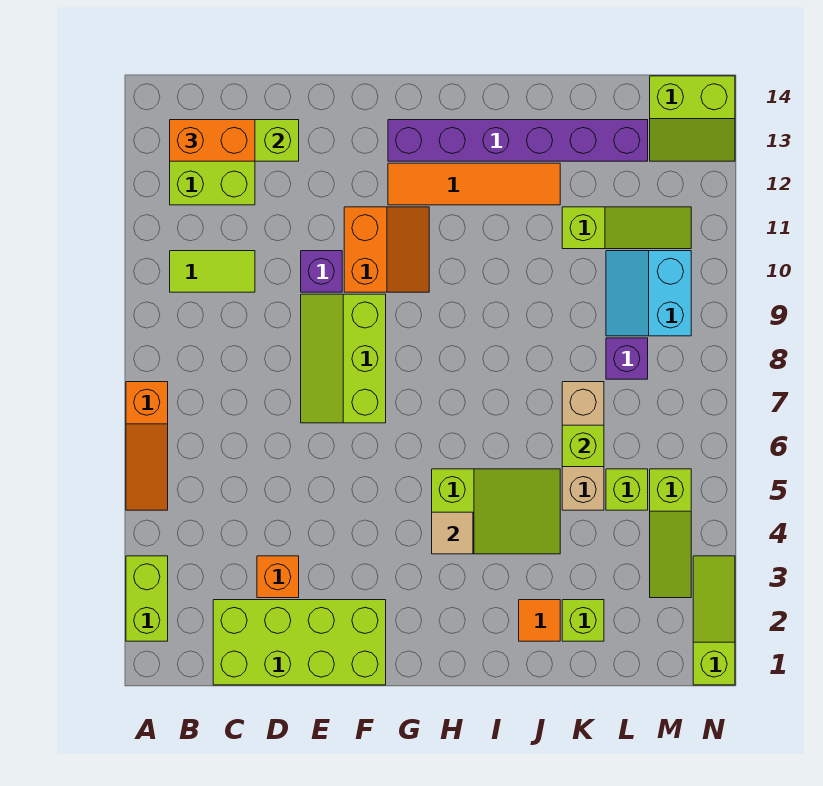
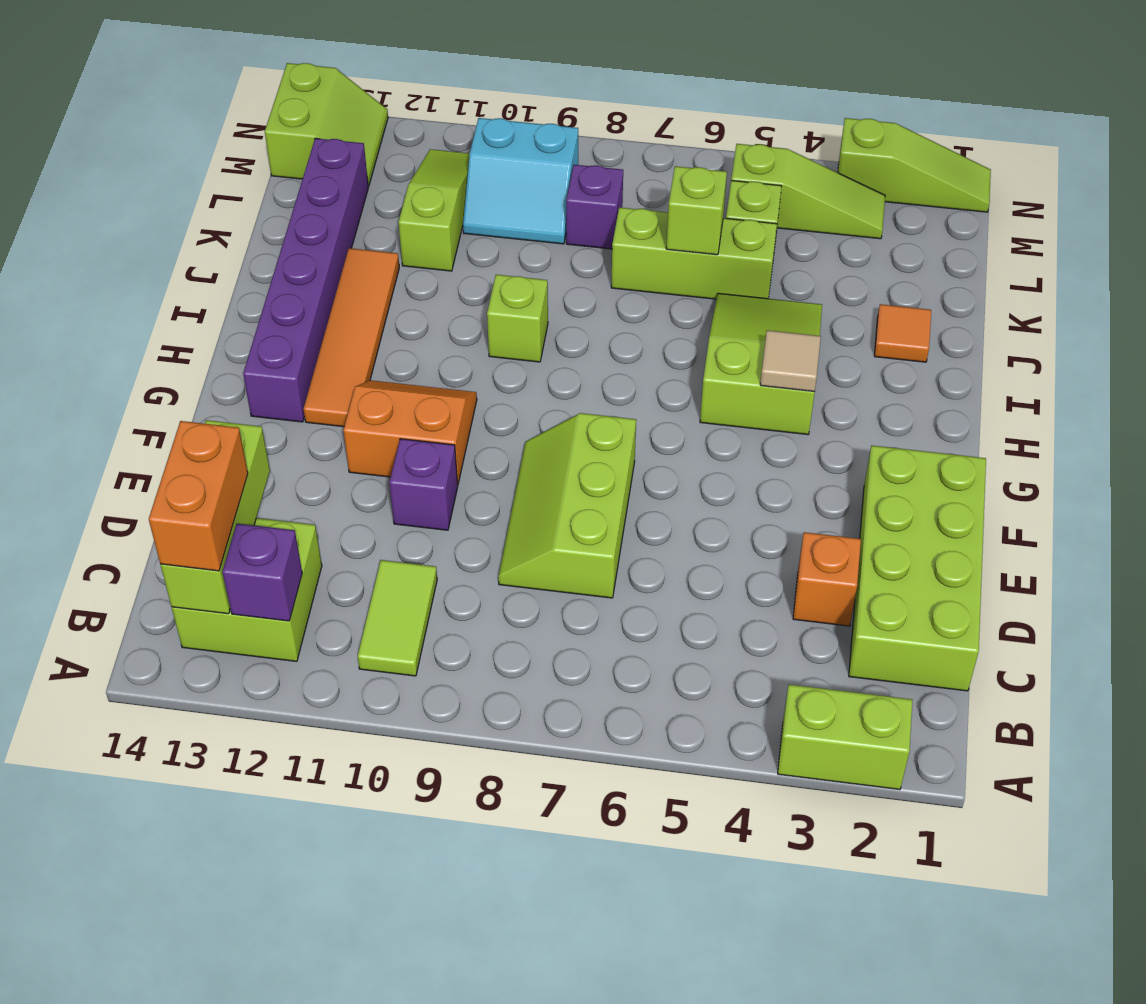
orange 1x3 slope [126,382,168,510] -> none
none -> purple 1x1 brick [222,524,302,621]
lime 2x3 slope [301,294,386,423] -> lime 2x3 slope turned to [498,413,636,598]
lime 1x1 brick [562,600,604,641] -> lime 1x1 brick moved to [487,275,548,362]
tan 1x3 brick [562,382,604,510] -> lime 1x3 brick [611,207,777,299]
lime 1x3 slope [693,556,735,685] -> lime 1x3 slope turned to [838,118,991,212]

